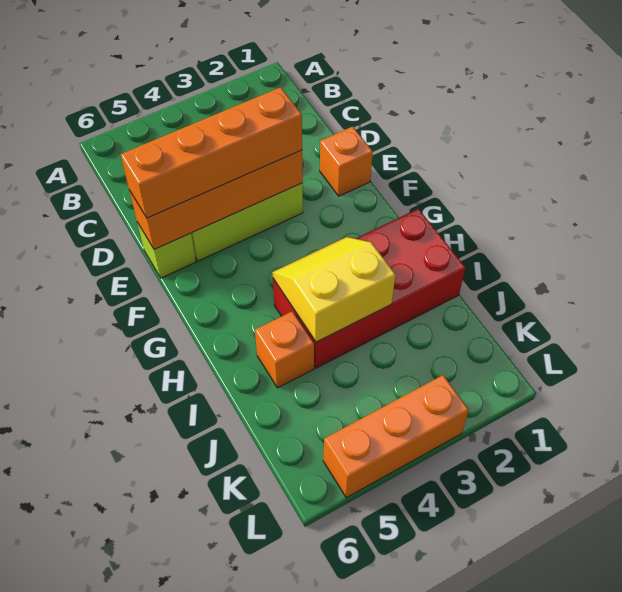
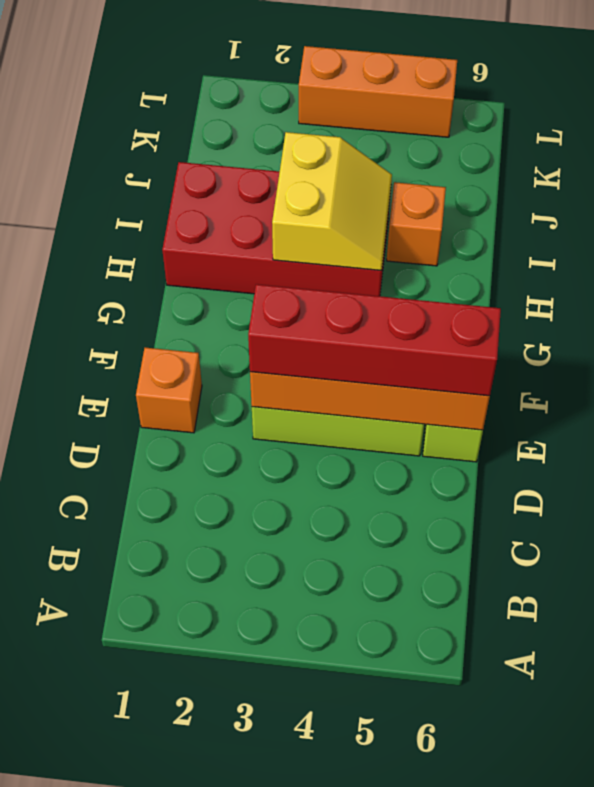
orange 1x4 brick [121,87,302,218] -> red 1x4 brick [248,284,501,396]
yellow 2x2 slope [272,237,395,342] -> yellow 2x2 slope turned to [272,132,392,271]

